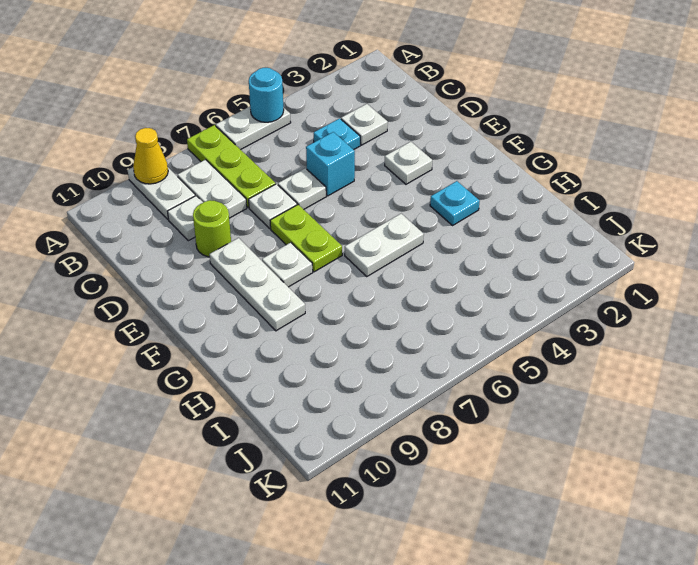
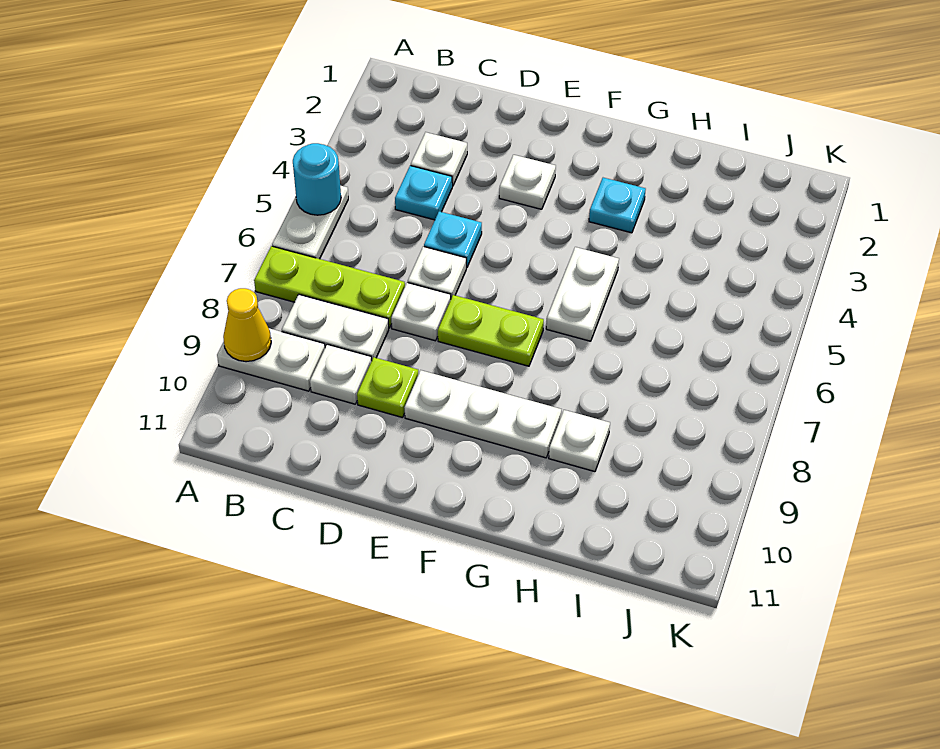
cyan 1x1 brick [306,132,355,196] -> cyan 1x1 plate [424,211,482,268]
lime 1x1 round brick [193,200,231,257] -> lime 1x1 plate [357,357,418,418]
white 1x1 plate [262,242,313,287] -> white 1x1 plate moved to [549,410,610,472]

